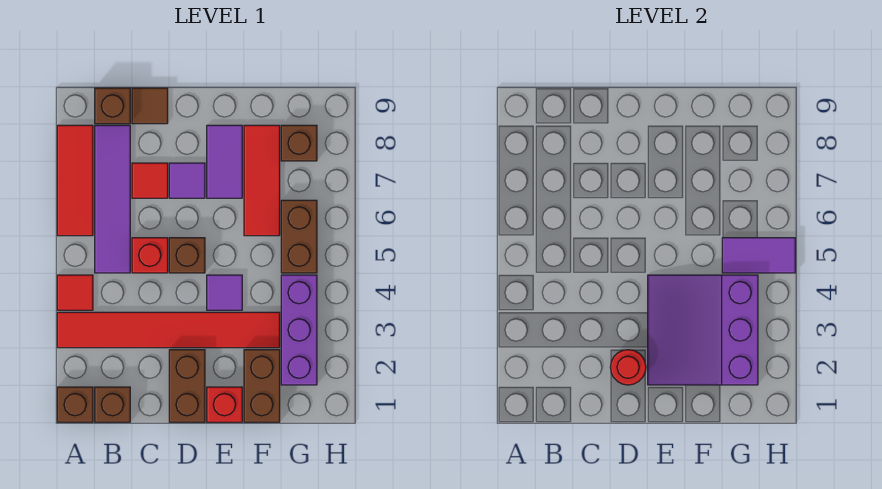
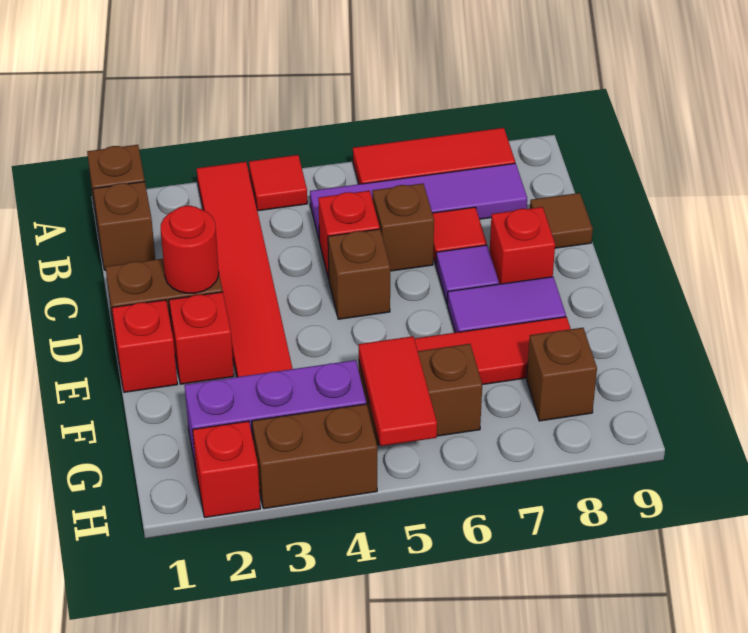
brown 1x1 brick [95,88,130,124] -> brown 1x1 brick moved to [372,184,434,271]
none -> red 1x1 brick [490,207,555,284]
none -> red 1x1 brick [169,292,234,384]
purple 3x3 slope [648,275,758,385] -> none
purple 1x1 tile [207,275,242,310] -> none
brown 1x2 brick [244,350,280,422] -> brown 1x2 brick moved to [252,404,377,509]
purple 1x2 tile [722,238,795,273] -> red 1x2 tile [359,336,437,446]
none -> red 1x1 brick [193,421,260,517]

